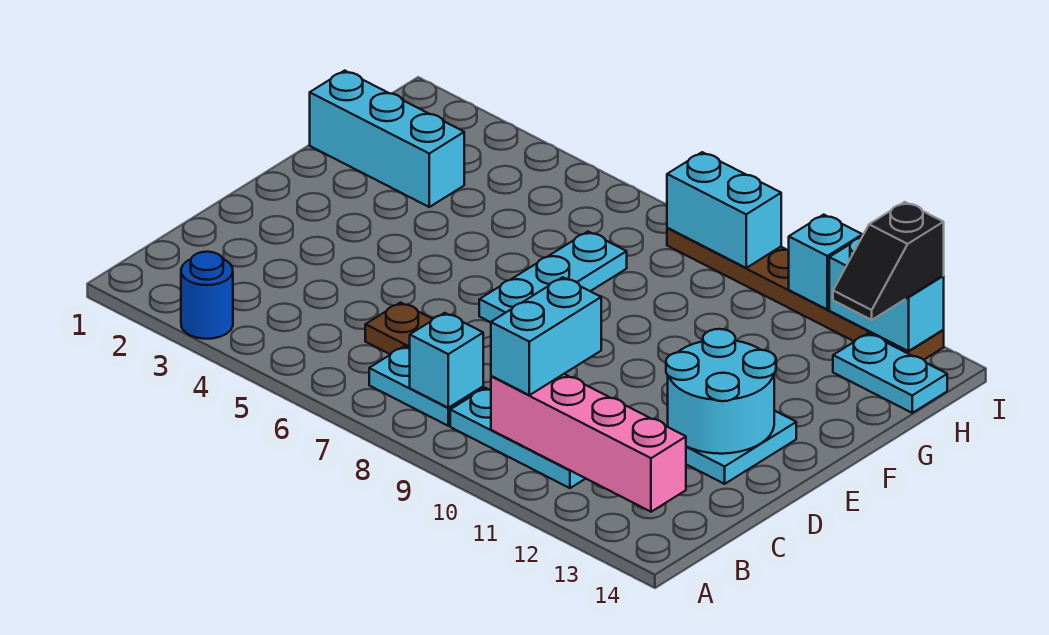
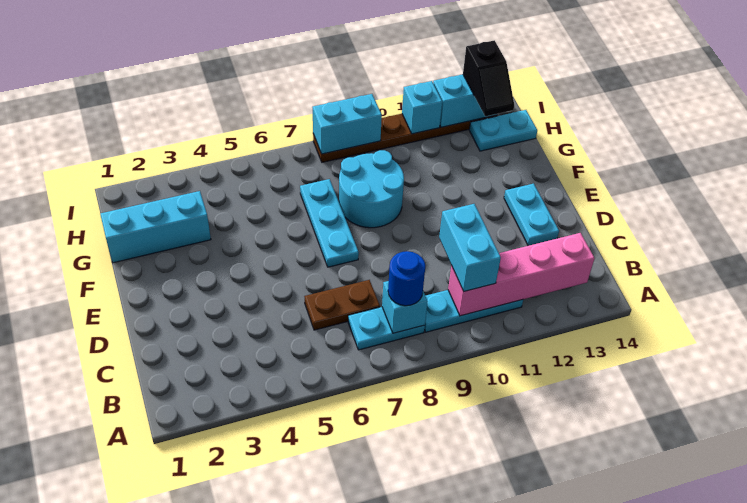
blue 1x1 round brick [181,252,233,339] -> blue 1x1 round brick moved to [388,251,425,306]
cyan 2x2 round brick [666,329,776,454] -> cyan 2x2 round brick moved to [339,150,404,228]

